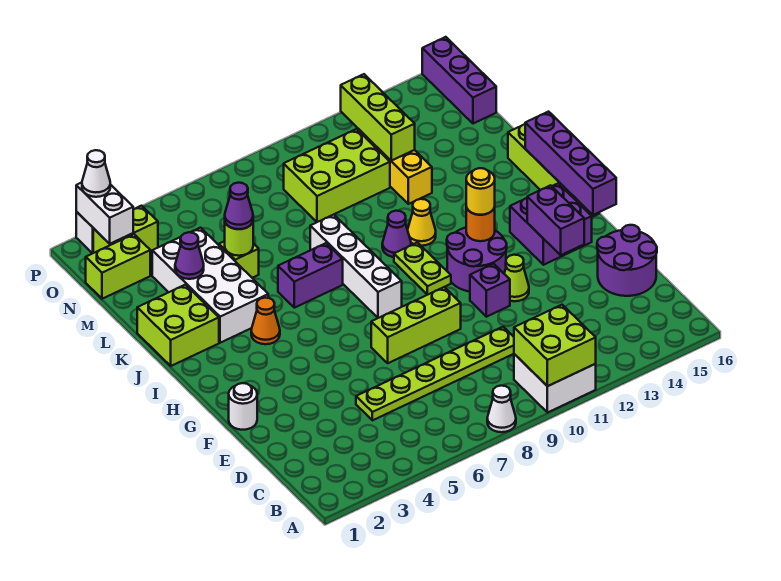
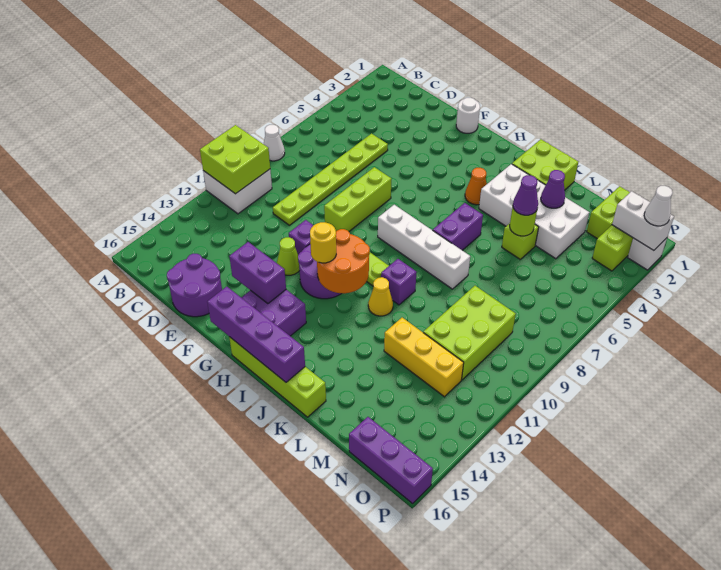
orange 1x1 round brick [466,207,495,241] -> orange 2x2 round brick [317,229,370,293]
purple 1x1 cone [382,211,411,257] -> purple 1x1 brick [381,259,417,305]
lime 1x3 brick [341,74,415,161] -> none

